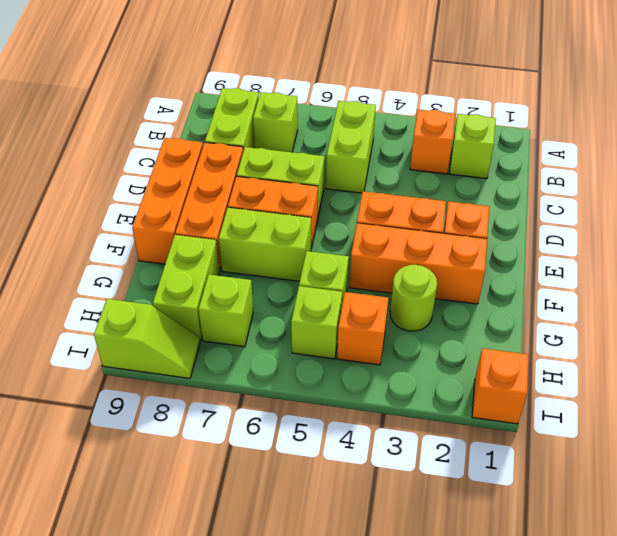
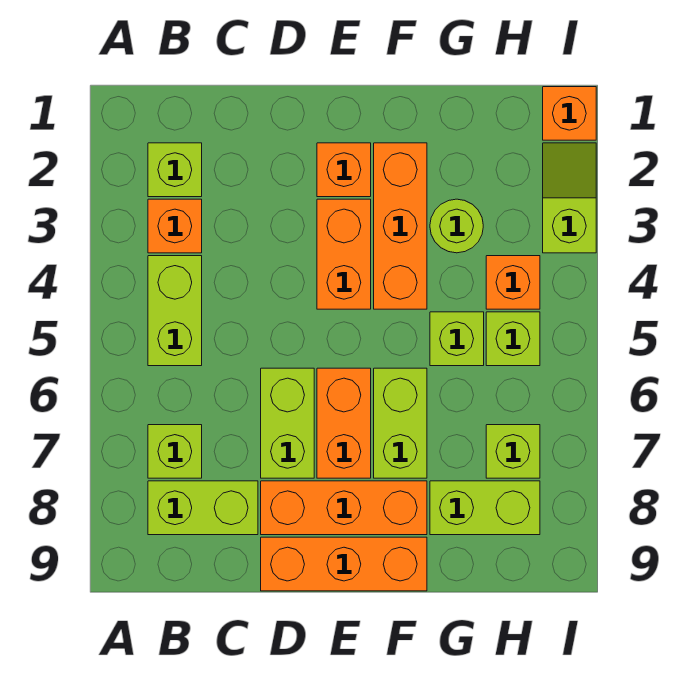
lime 1x2 brick [326,101,376,193] -> lime 1x2 brick turned to [148,256,202,366]
lime 1x2 slope [94,299,200,378] -> lime 1x2 slope moved to [543,143,596,253]

